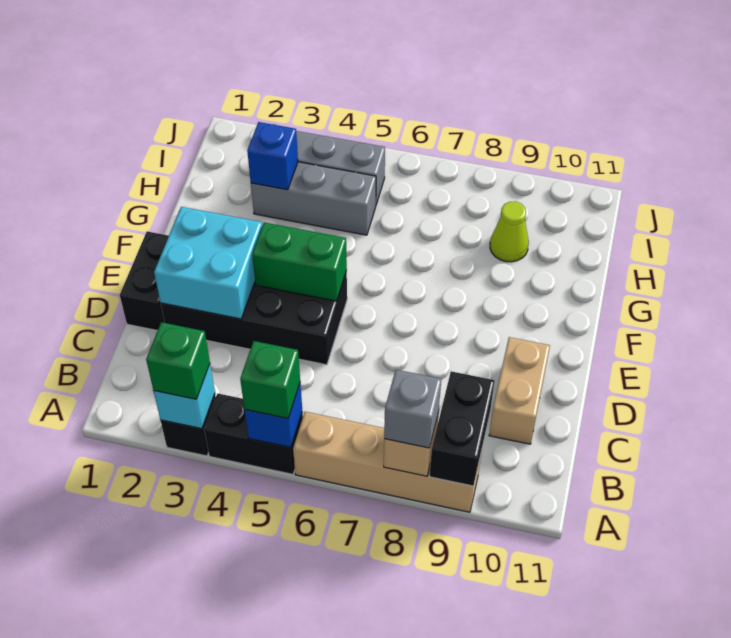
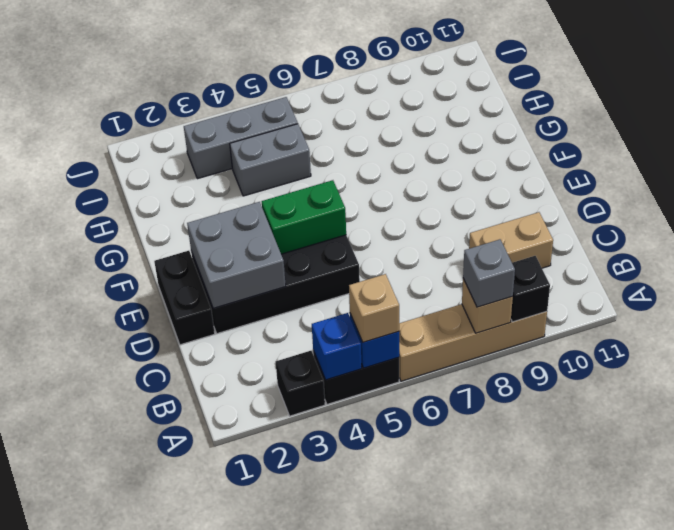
cyan 1x1 brick [154,364,215,429] -> none
green 1x1 brick [146,322,210,399] -> none
green 1x1 brick [240,341,300,419] -> tan 1x1 brick [349,274,399,342]
black 1x2 brick [430,371,495,486] -> black 1x1 brick [511,256,550,322]
tan 1x2 brick [489,337,550,444] -> tan 1x2 brick turned to [469,212,553,268]
cyan 2x2 brick [154,207,262,319] -> grey 2x2 brick [187,202,286,308]
grey 1x3 brick [251,162,376,235] -> grey 1x2 brick [230,124,311,196]
blue 1x1 brick [247,122,298,190] -> blue 1x1 brick moved to [312,313,362,380]
lime 1x1 cone [490,201,529,262] -> none

